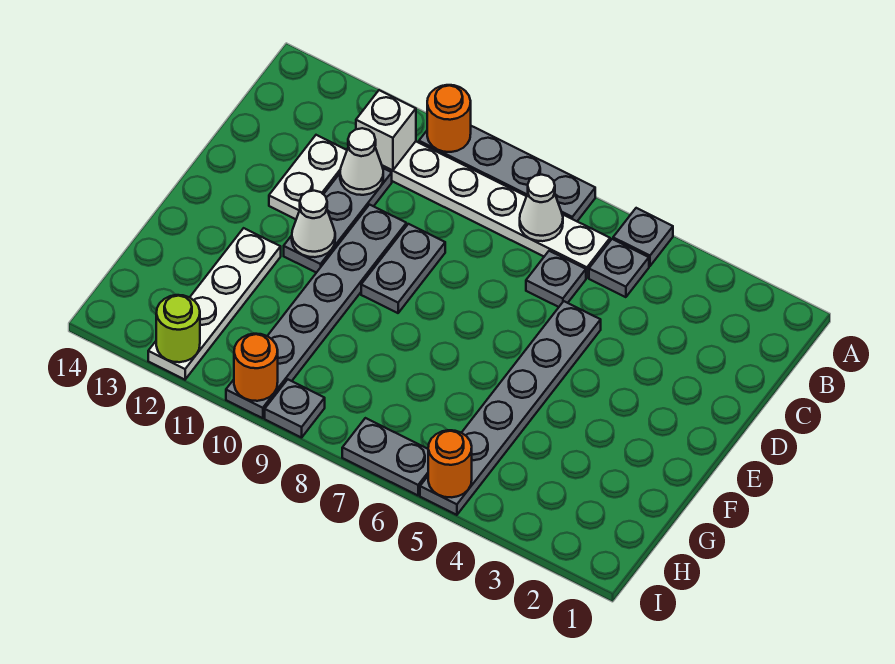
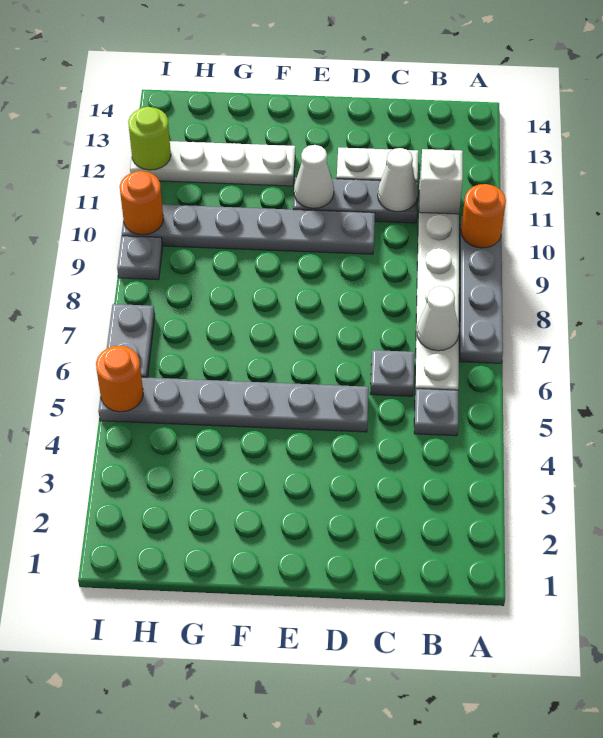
grey 1x1 plate [613,208,673,266] -> none
grey 1x2 plate [361,224,445,313] -> none

